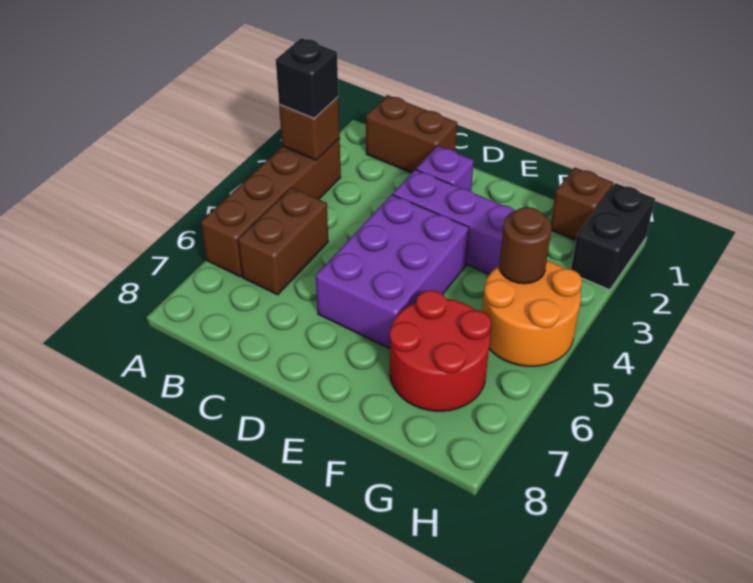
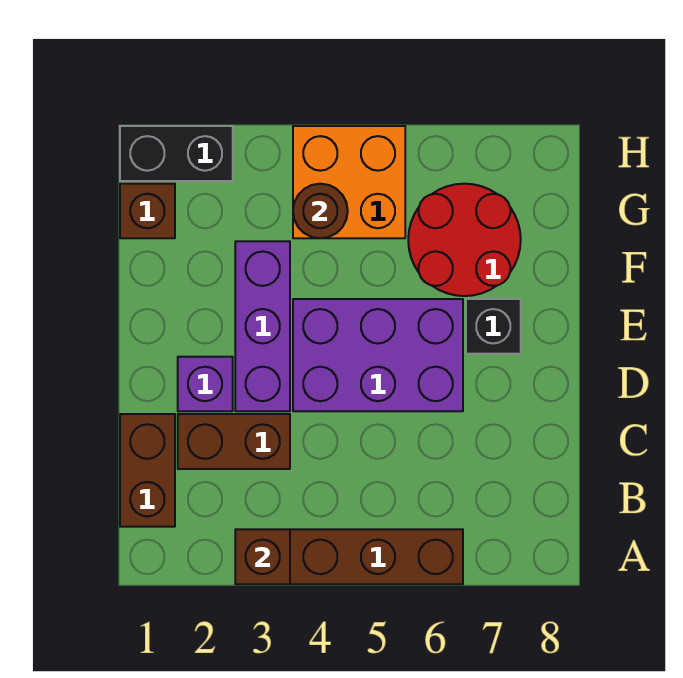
black 1x1 brick [276,38,338,118] -> black 1x1 brick moved to [466,299,521,354]
brown 1x2 brick [238,188,328,295] -> brown 1x2 brick moved to [178,414,290,469]
orange 2x2 round brick [482,261,582,366] -> orange 2x2 brick [293,126,405,238]

